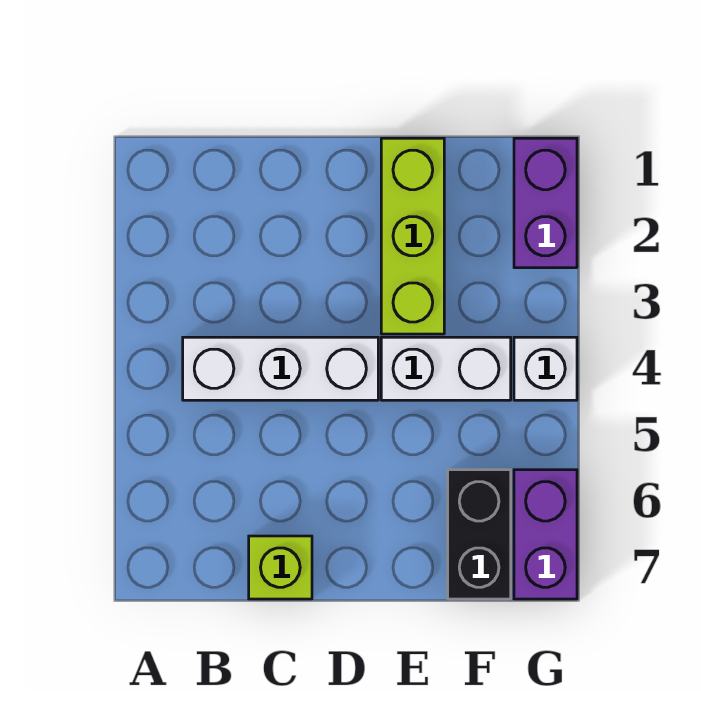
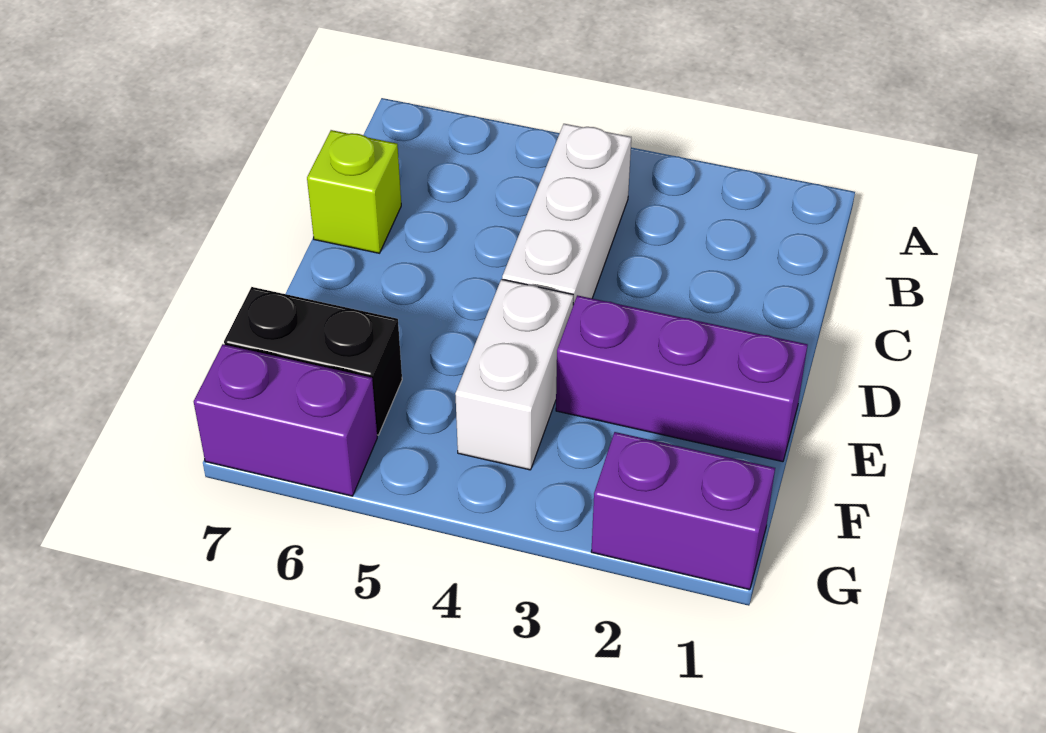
lime 1x3 brick [381,138,444,334] -> purple 1x3 brick [556,295,808,462]
white 1x1 brick [514,337,577,400] -> none

